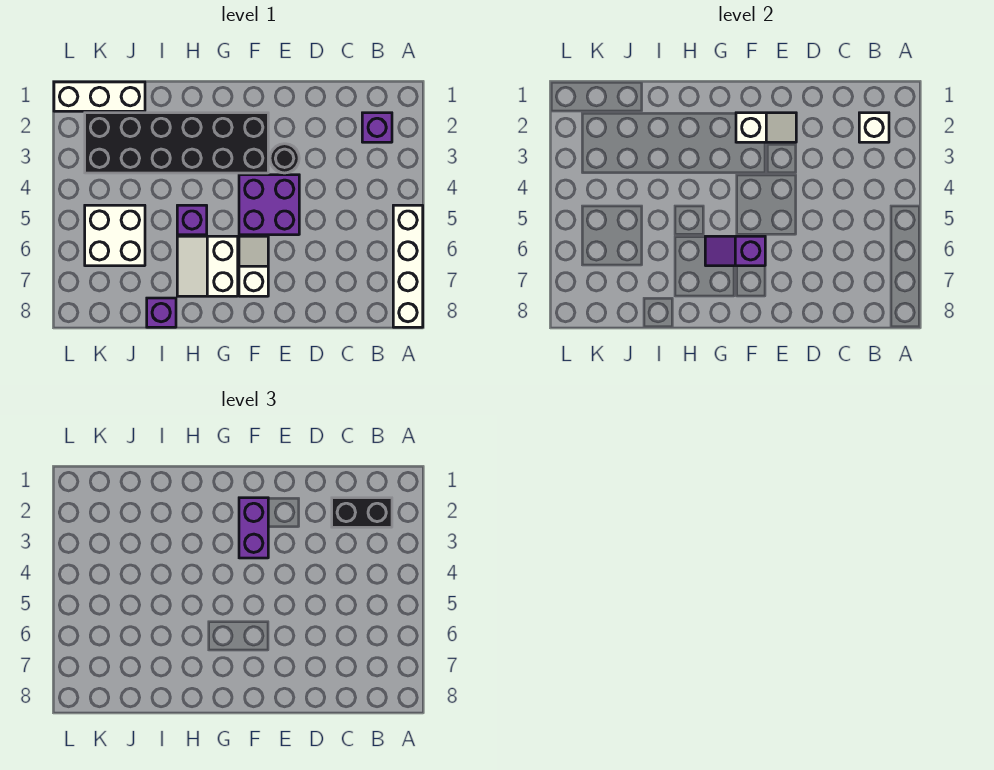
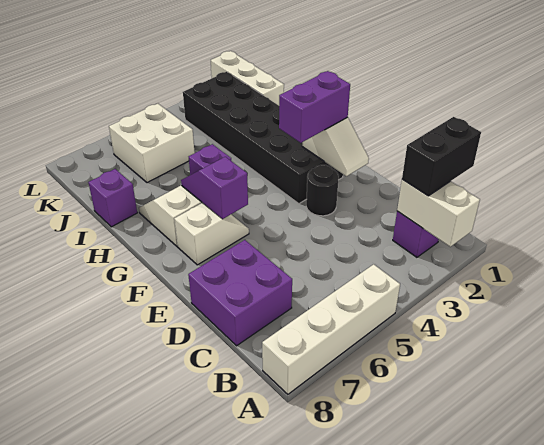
white 1x1 brick [859,113,889,142] -> white 1x2 brick [397,179,480,247]
black 1x2 brick [332,498,392,527] -> black 1x2 brick turned to [402,117,481,196]
purple 2x2 brick [239,175,299,235] -> purple 2x2 brick moved to [188,240,292,346]

